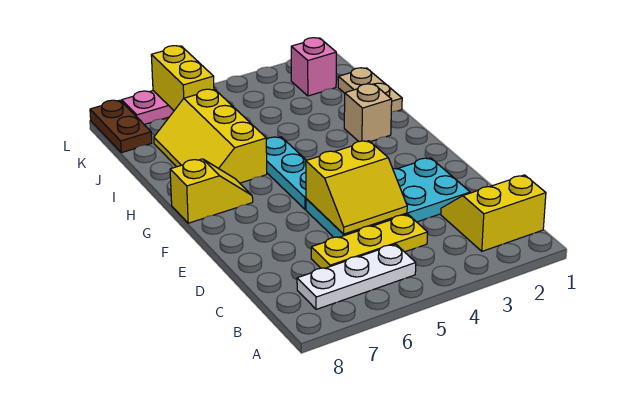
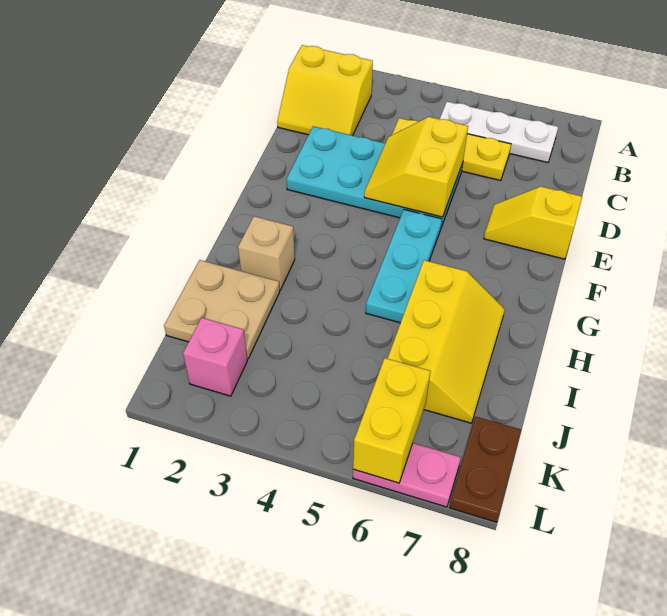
yellow 2x2 slope [306,141,407,234] -> yellow 2x2 slope turned to [364,117,468,217]
yellow 1x2 slope [170,159,253,223] -> yellow 1x2 slope moved to [484,187,582,259]
tan 1x2 plate [338,68,402,112] -> tan 2x2 plate [164,260,280,359]

